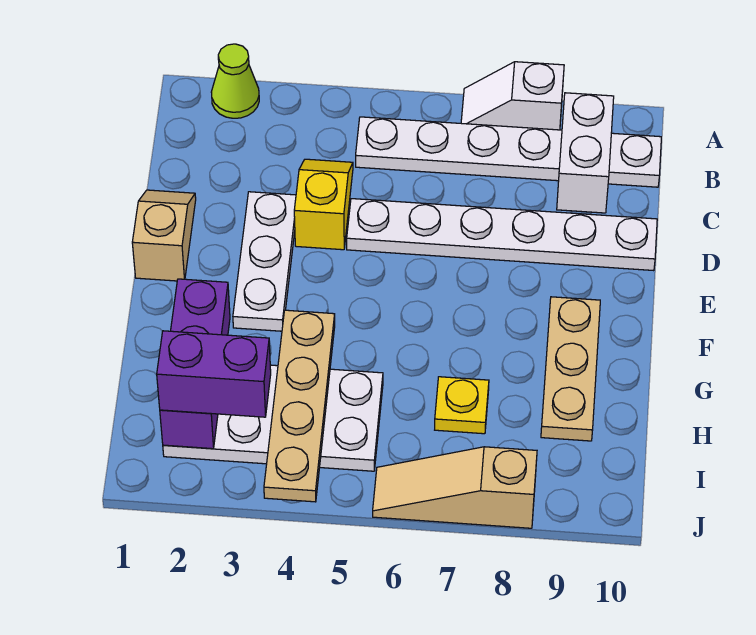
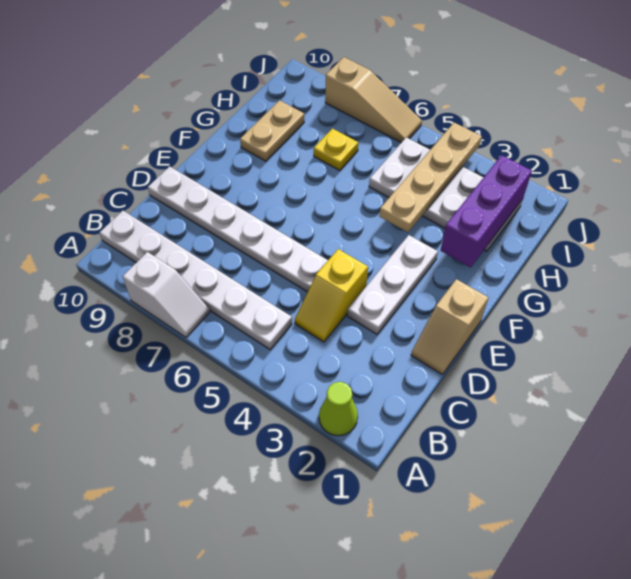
white 1x2 brick [557,93,614,213] -> none
tan 1x3 plate [541,297,600,441] -> tan 1x2 plate [240,100,304,161]
purple 1x2 brick [157,331,271,417] -> none

